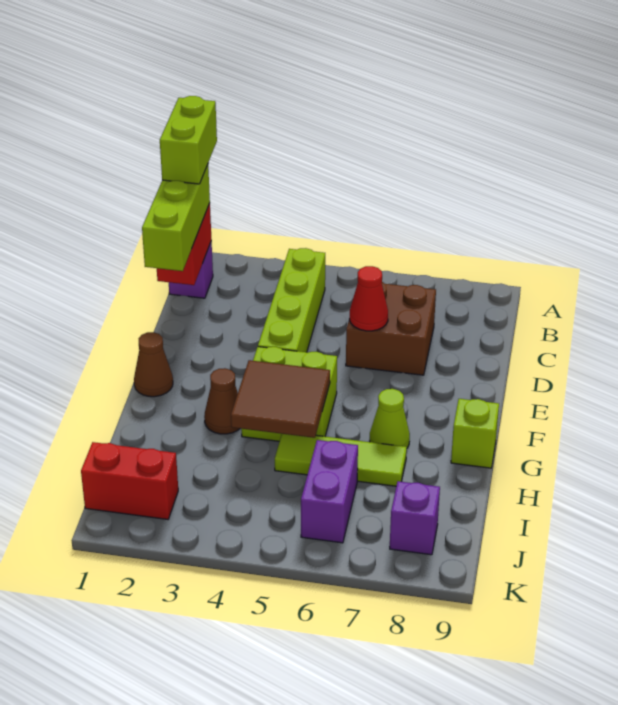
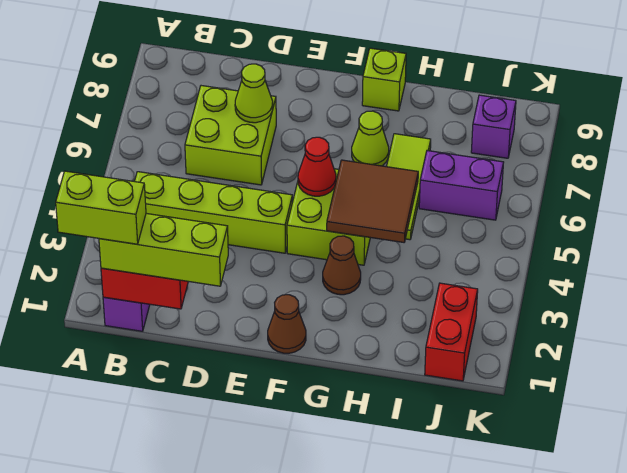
brown 2x2 brick [346,282,436,375] -> lime 2x2 brick [185,86,276,185]
red 1x1 cone [350,266,388,331] -> red 1x1 cone moved to [298,137,336,196]
none -> lime 1x1 cone [235,64,273,123]

